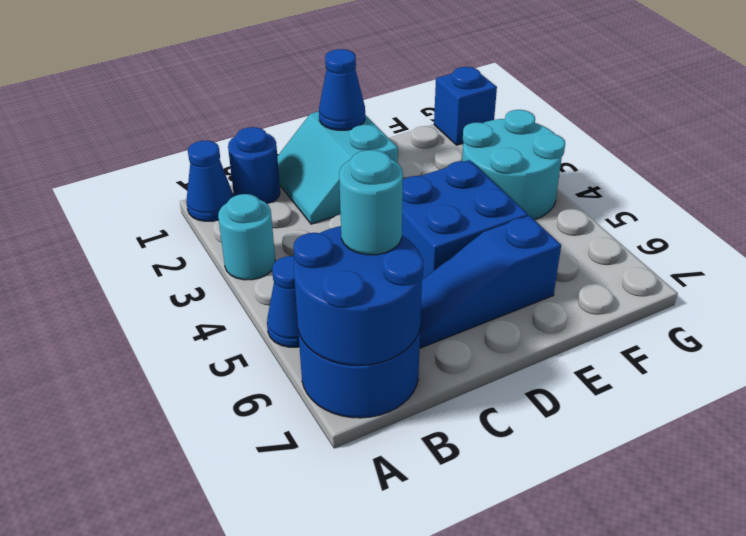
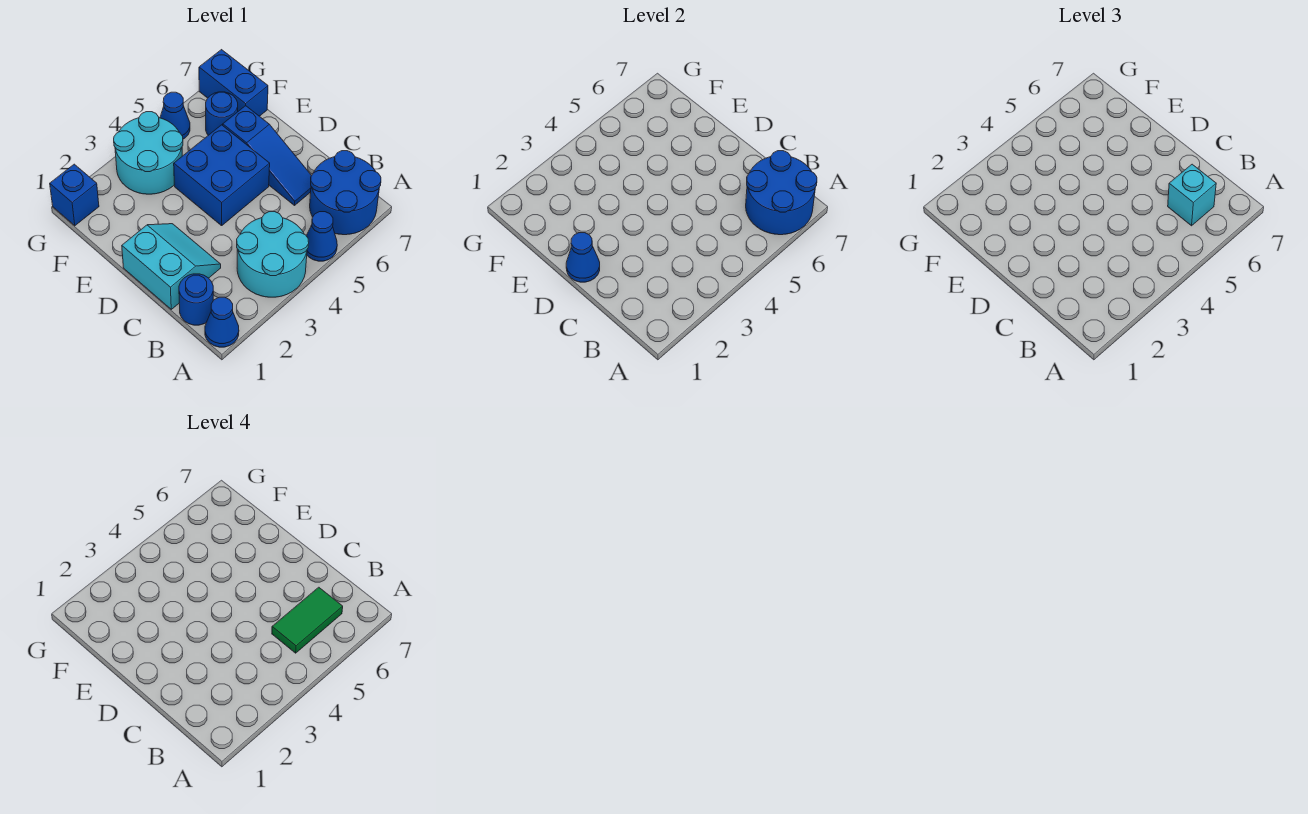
cyan 1x1 round brick [218,194,275,280] -> cyan 2x2 round brick [237,212,309,297]
none -> green 1x2 tile [272,587,343,653]
cyan 1x1 round brick [339,150,403,255] -> cyan 1x1 brick [1168,164,1216,226]
cyan 2x2 slope [277,111,398,224] -> cyan 2x2 slope turned to [122,224,221,309]
none -> blue 1x1 round brick [206,92,238,135]
none -> blue 1x2 brick [199,50,268,116]
none -> blue 1x1 cone [160,92,190,139]

